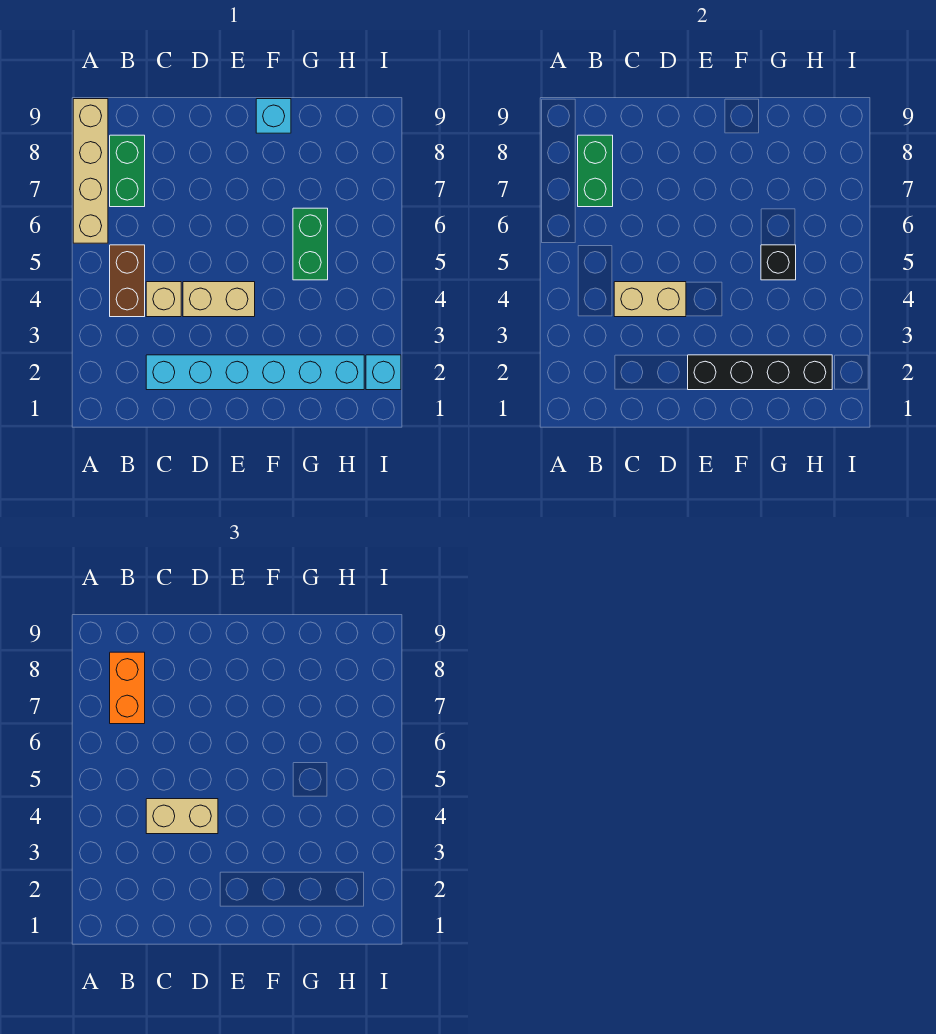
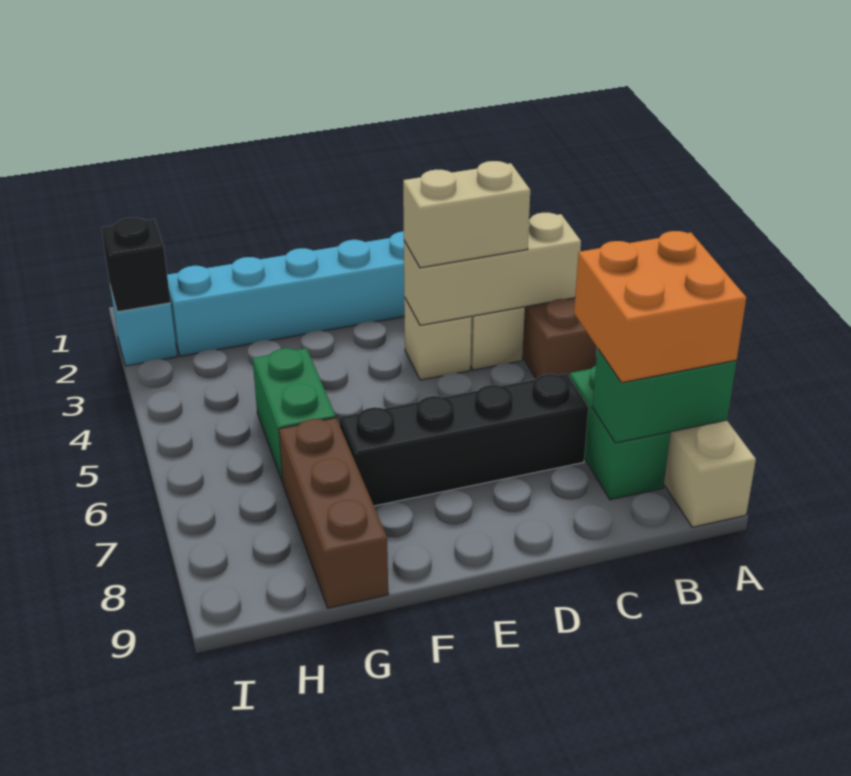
green 1x2 brick [578,135,613,207] -> green 1x2 brick turned to [592,349,737,443]
orange 1x2 brick [110,652,145,724] -> orange 2x2 brick [574,231,746,383]
tan 1x2 brick [614,282,686,317] -> tan 1x3 brick [404,213,581,325]
tan 1x2 brick [183,282,255,317] -> tan 1x1 brick [404,297,472,380]
black 1x4 brick [688,355,832,390] -> black 1x4 brick moved to [339,373,589,506]
cyan 1x1 brick [256,99,291,133] -> none
black 1x1 brick [761,245,796,280] -> black 1x1 brick moved to [101,218,171,312]
none -> brown 1x3 brick [279,418,388,608]

